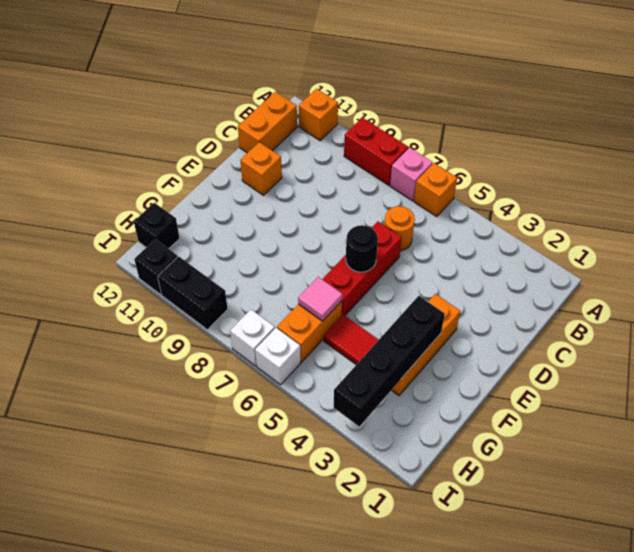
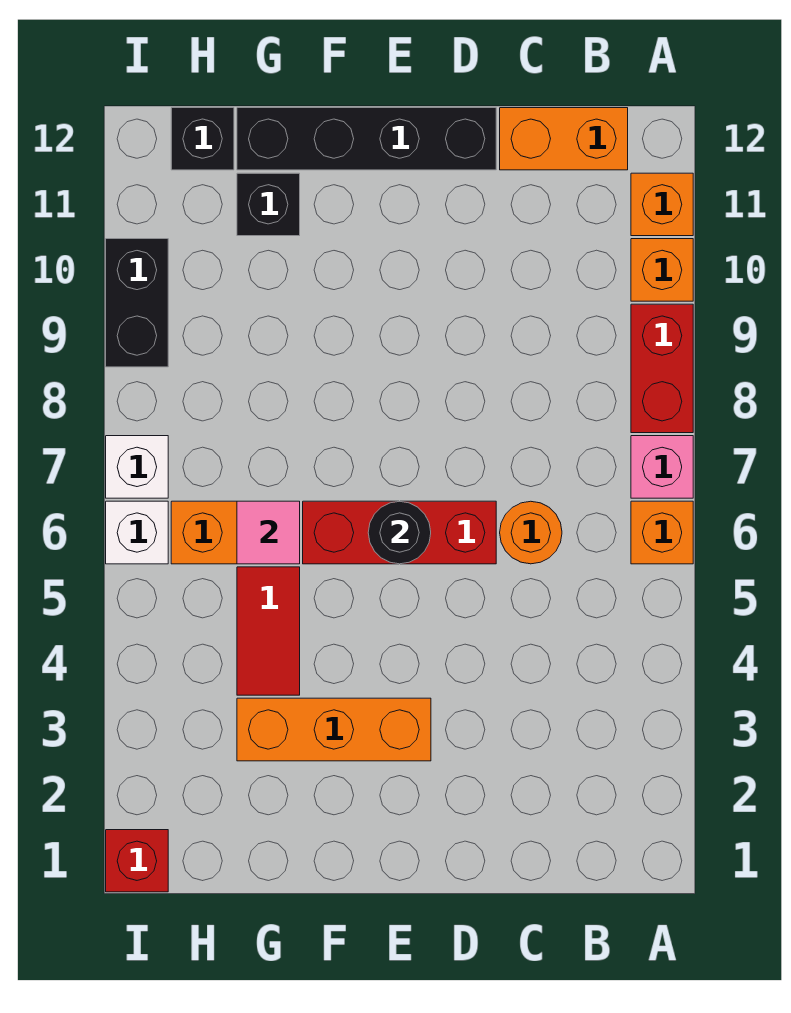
orange 1x1 brick [240,142,282,195] -> orange 1x1 brick moved to [631,239,693,301]
black 1x4 brick [334,296,445,426] -> black 1x4 brick moved to [237,108,496,170]
none -> red 1x1 brick [106,830,168,892]
black 1x1 brick [134,239,178,295] -> black 1x1 brick moved to [237,173,300,236]

